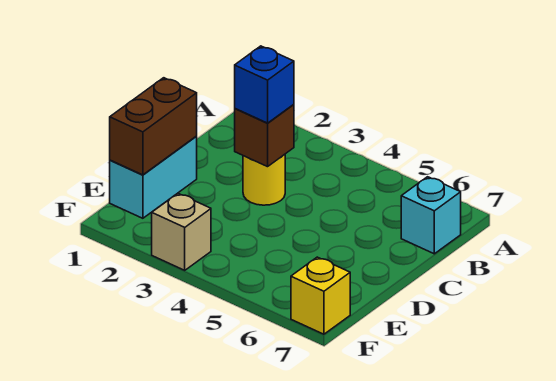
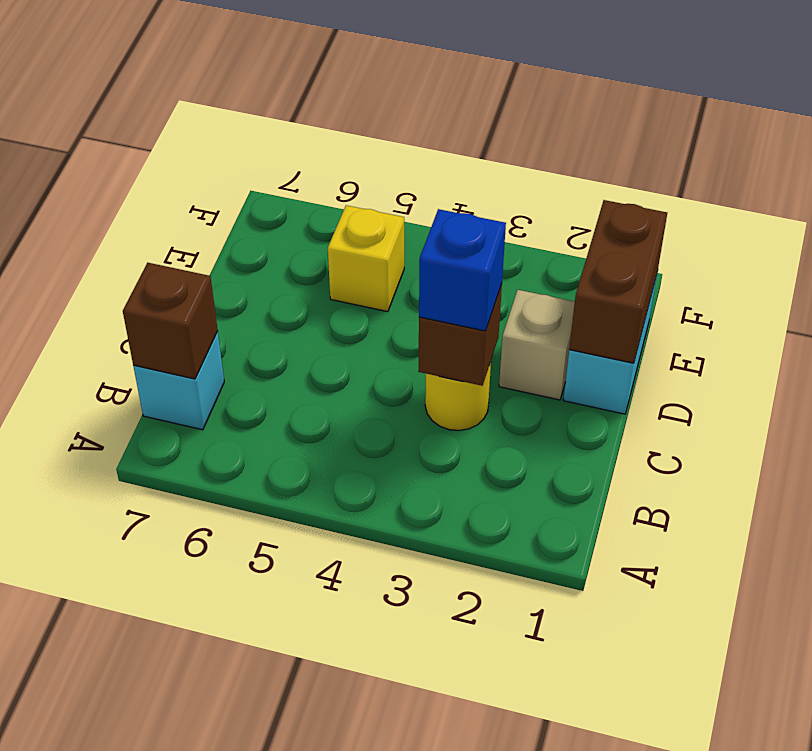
none -> brown 1x1 brick [123,263,218,379]
tan 1x1 brick [152,193,211,270] -> tan 1x1 brick moved to [499,290,575,400]
yellow 1x1 brick [291,257,350,334] -> yellow 1x1 brick moved to [328,205,404,312]

